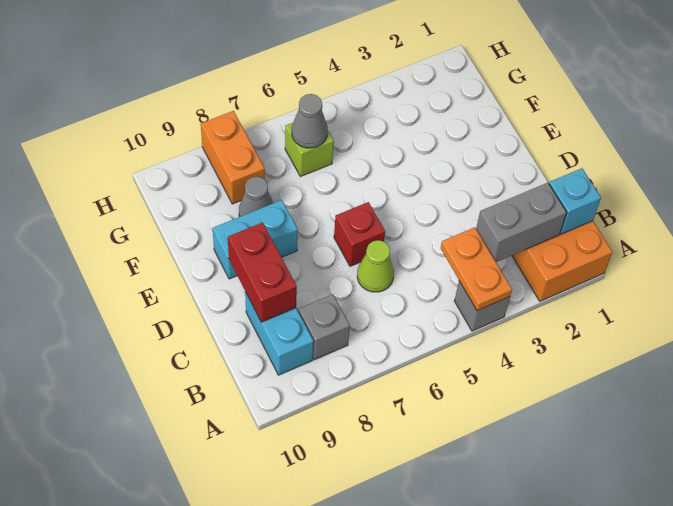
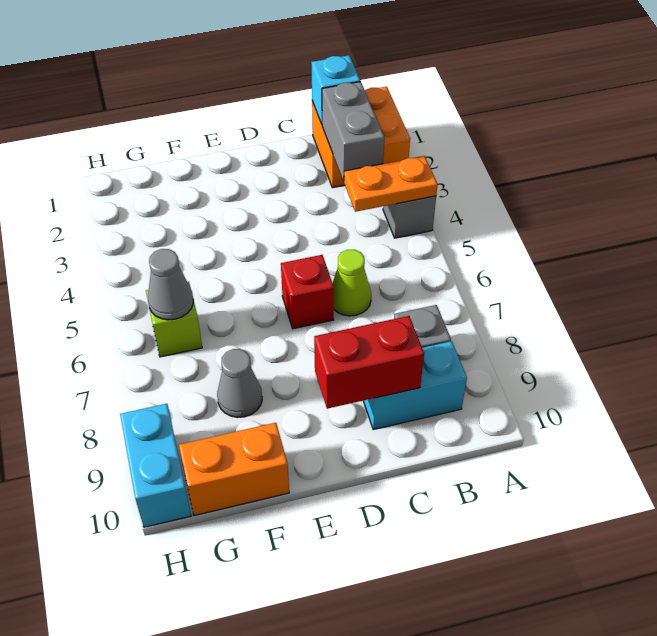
cyan 1x2 brick [213,200,298,279] -> cyan 1x2 brick moved to [120,404,191,527]
orange 1x2 brick [201,111,265,204] -> orange 1x2 brick moved to [179,423,289,515]

